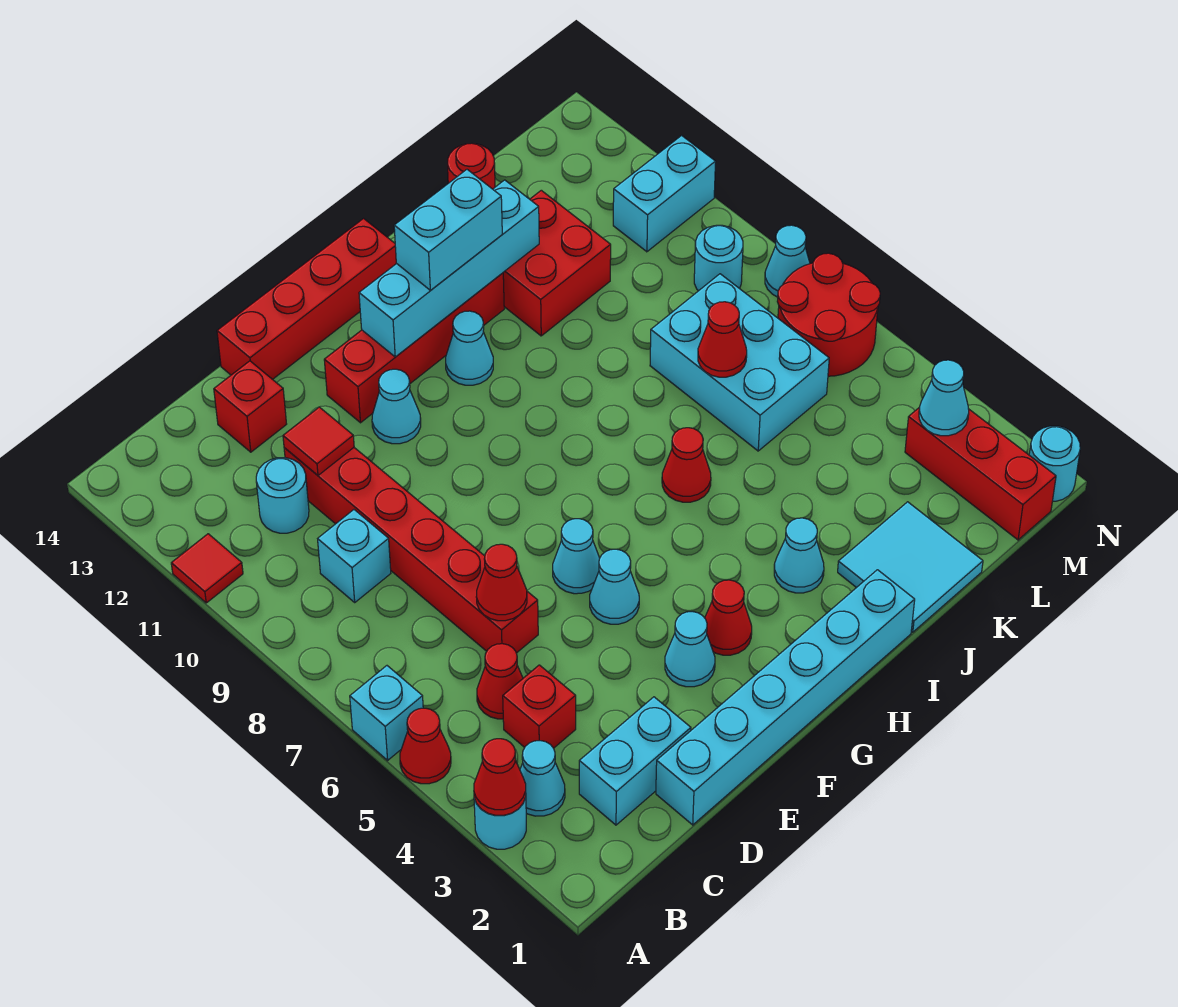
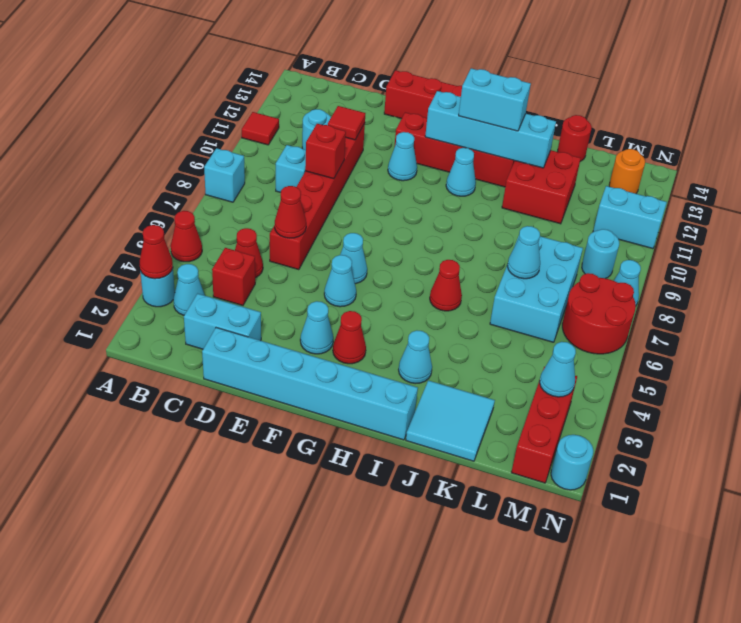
cyan 1x1 brick [350,666,423,760] -> cyan 1x1 brick moved to [204,148,245,202]
red 1x1 brick [214,361,286,452] -> red 1x1 brick moved to [305,124,346,179]
red 1x1 cone [698,302,747,377] -> cyan 1x1 cone [507,226,540,279]
none -> orange 1x1 round brick [609,149,645,194]

